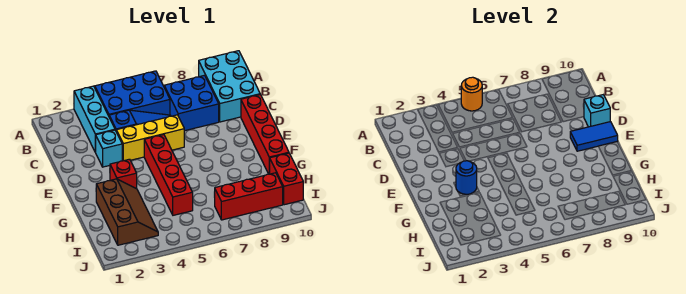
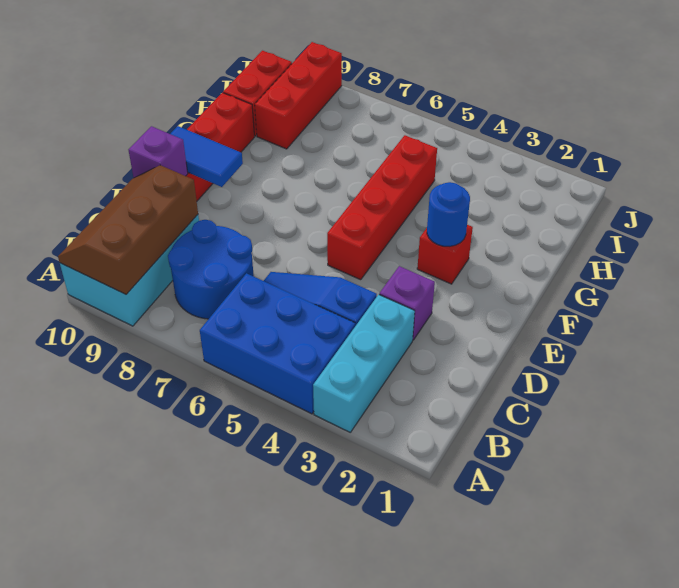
orange 1x1 round brick [461,77,482,111] -> none
blue 2x2 brick [164,75,219,131] -> blue 2x2 round brick [168,220,254,319]
cyan 1x1 brick [95,130,122,167] -> purple 1x1 brick [379,266,435,340]
yellow 1x3 brick [116,115,184,161] -> none
cyan 1x1 brick [584,95,610,127] -> purple 1x1 brick [129,126,188,178]
brown 2x3 slope [96,179,158,245] -> brown 2x3 slope moved to [58,165,198,294]
red 1x3 brick [214,173,283,220] -> red 1x3 brick turned to [255,42,342,149]

